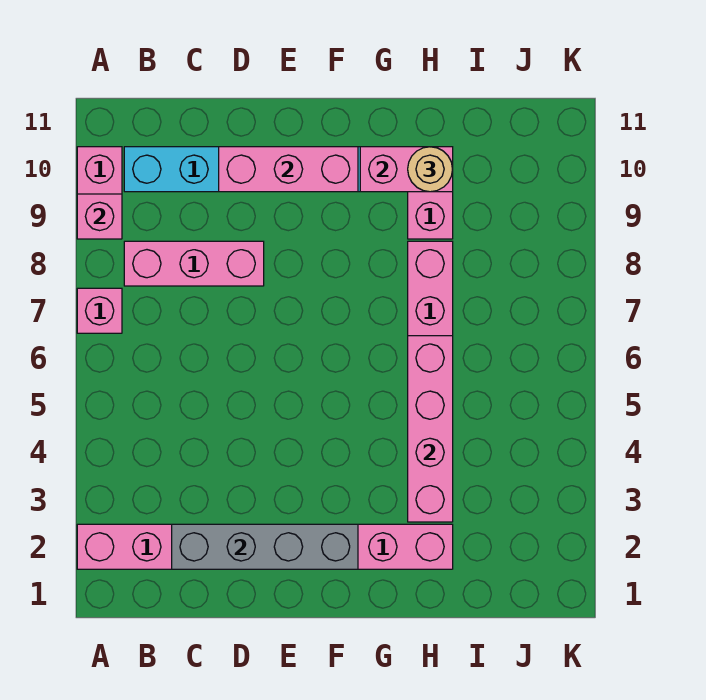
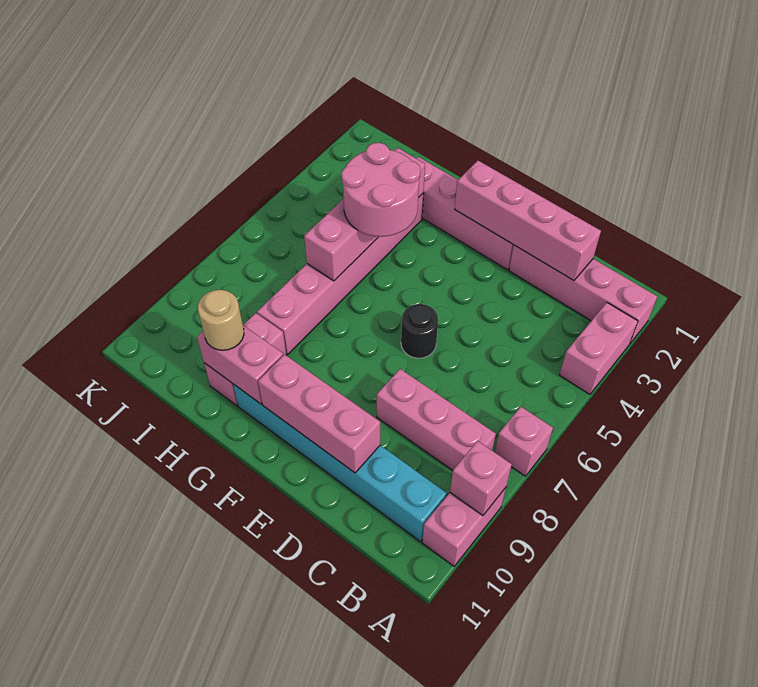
none -> pink 1x2 brick [560,303,638,394]
grey 1x4 brick [172,524,358,569] -> pink 1x4 brick [455,161,601,281]
none -> black 1x1 round brick [401,304,438,358]
none -> pink 2x2 round brick [341,143,420,237]

